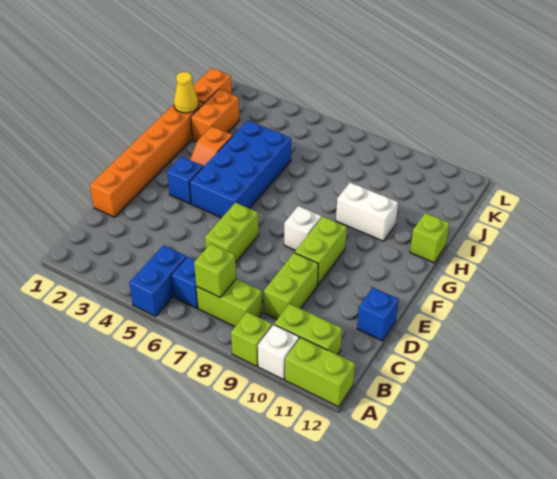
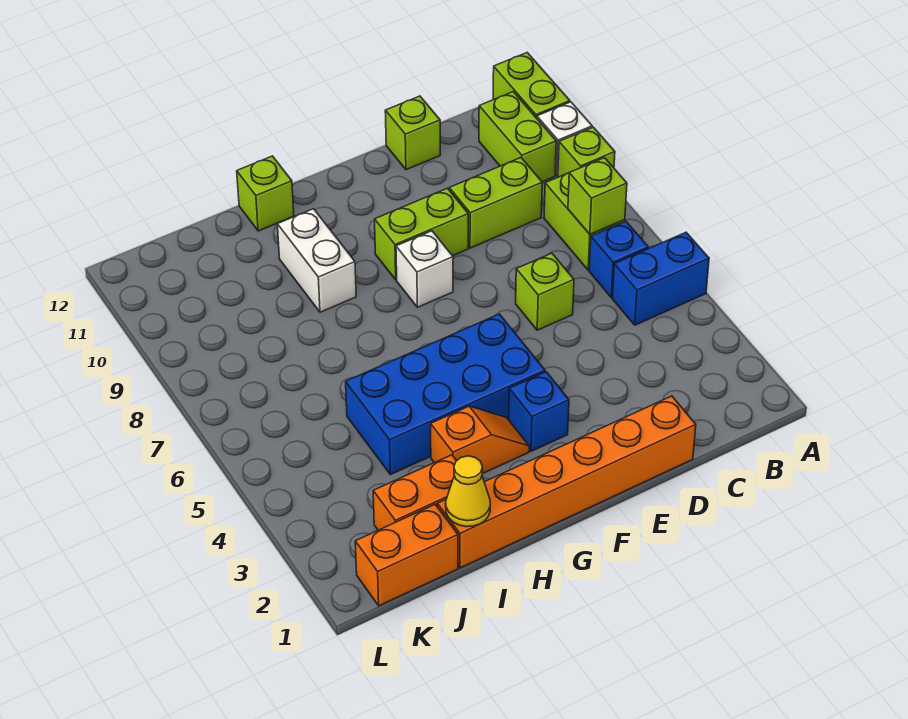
lime 1x2 brick [205,203,259,263] -> lime 1x1 brick [516,253,574,330]
blue 1x1 brick [357,288,398,341] -> lime 1x1 brick [385,96,440,170]

